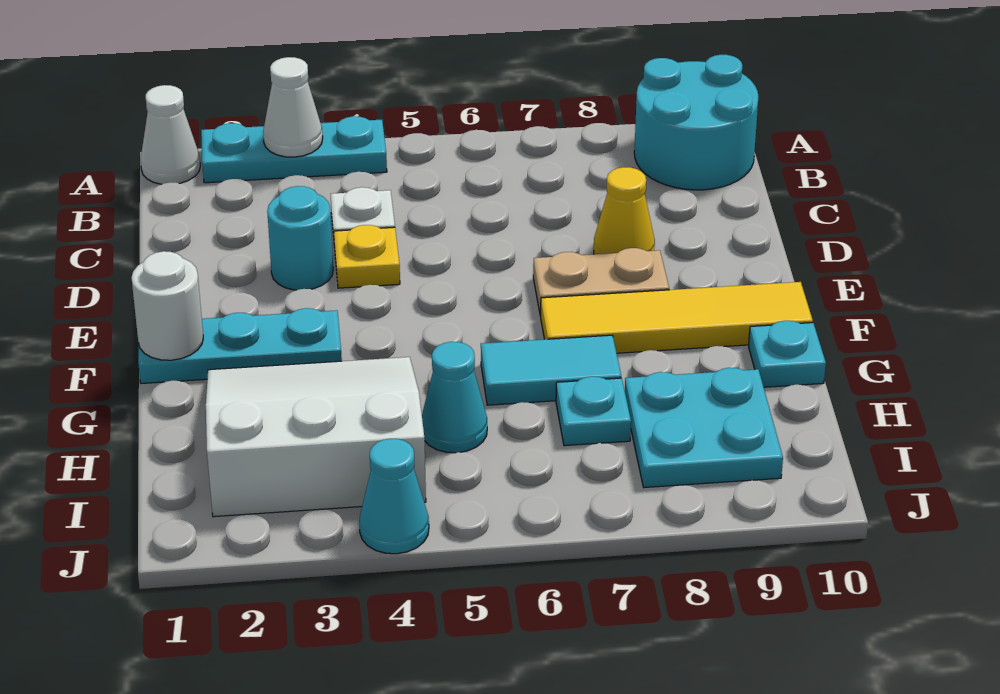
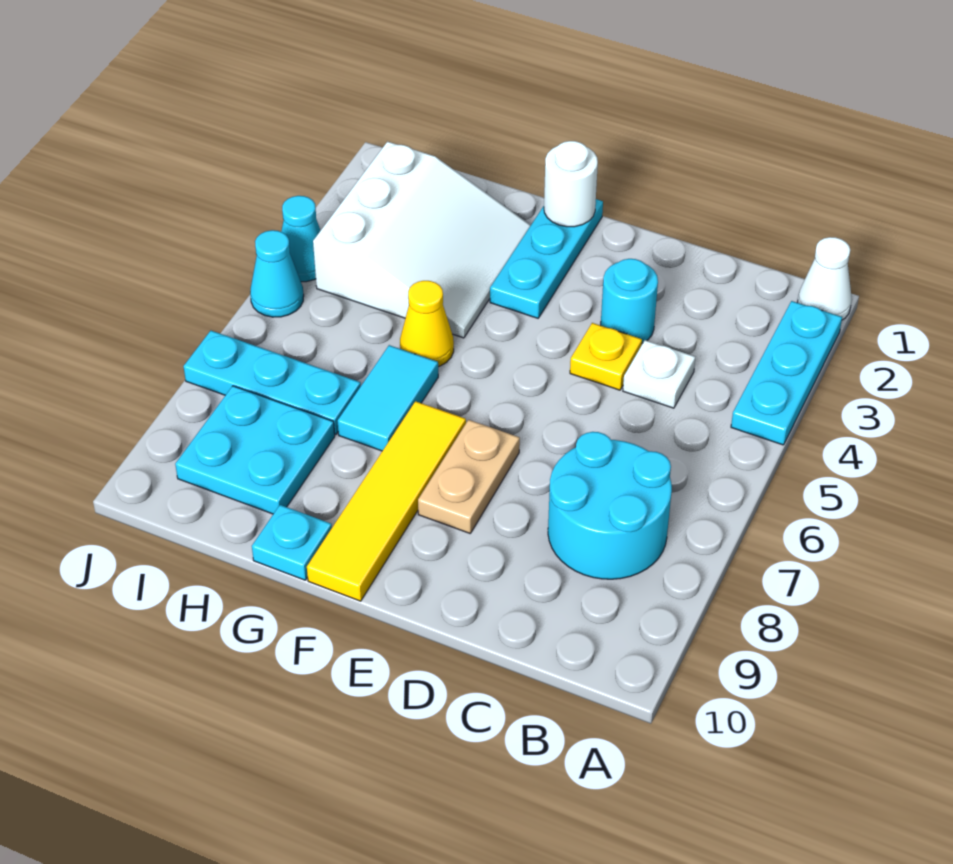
white 1x1 cone [263,57,323,157] -> none
cyan 2x2 round brick [634,55,758,190] -> cyan 2x2 round brick moved to [548,432,672,579]
yellow 1x1 cone [594,167,655,254] -> yellow 1x1 cone moved to [400,281,454,367]
cyan 1x1 cone [422,342,487,453] -> cyan 1x1 cone moved to [250,230,304,317]
cyan 1x1 plate [556,377,631,446] -> cyan 1x3 plate [183,331,361,435]

